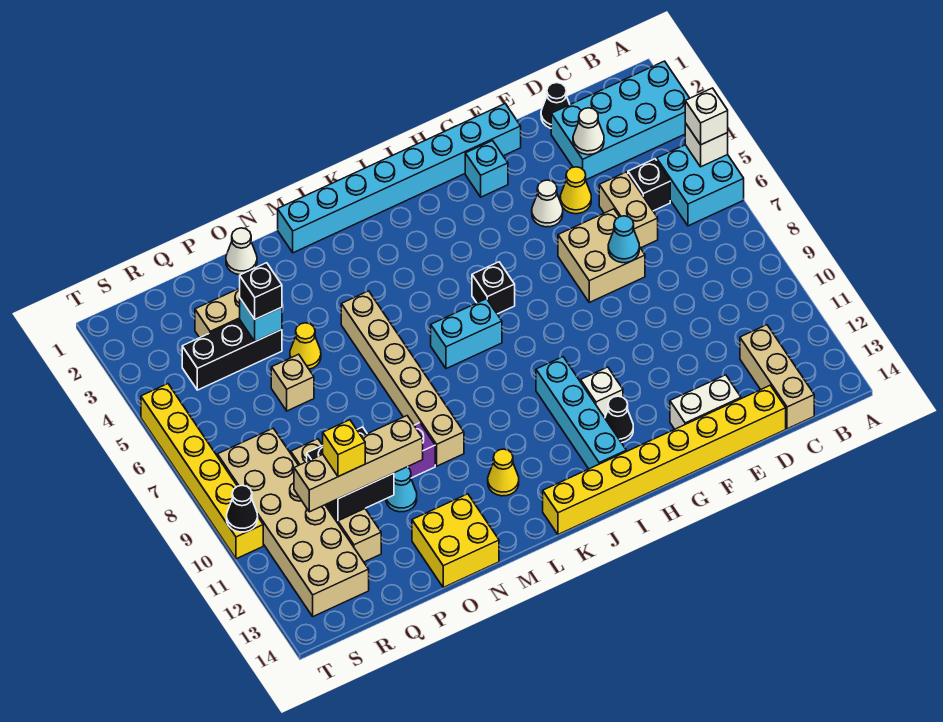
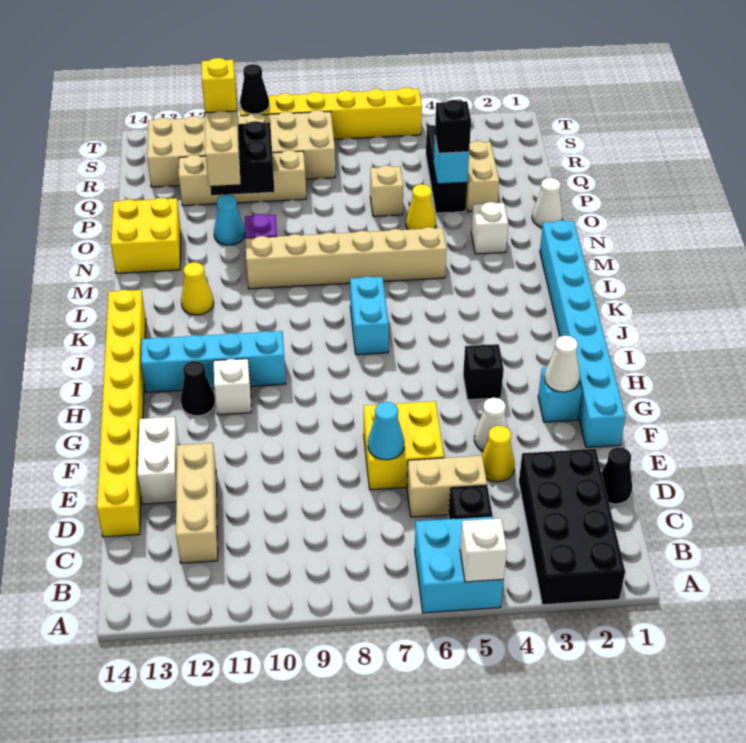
cyan 2x4 brick [551,61,690,180] -> black 2x4 brick [519,449,625,605]
white 1x1 brick [685,88,728,145] -> white 1x1 brick moved to [471,202,508,254]
tan 1x3 brick [740,325,814,429] -> tan 1x3 brick turned to [176,443,218,563]
white 1x1 cone [573,108,604,155] -> white 1x1 cone moved to [544,336,580,392]
tan 2x2 brick [558,209,645,302] -> yellow 2x2 brick [364,401,444,490]
black 1x1 brick [472,262,515,314] -> black 1x1 brick moved to [463,344,504,400]

